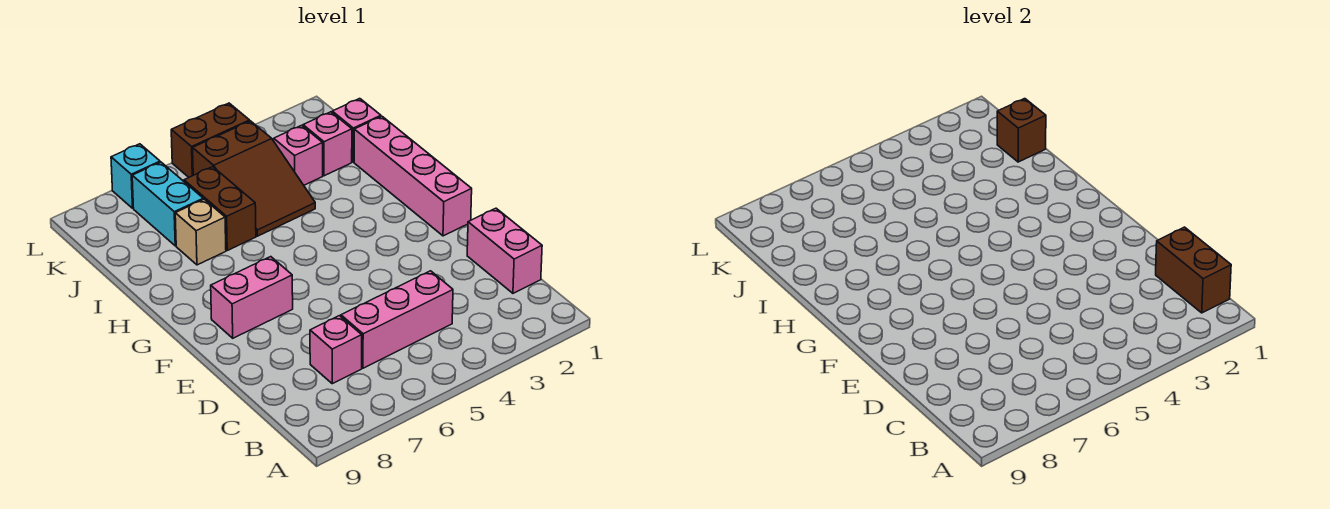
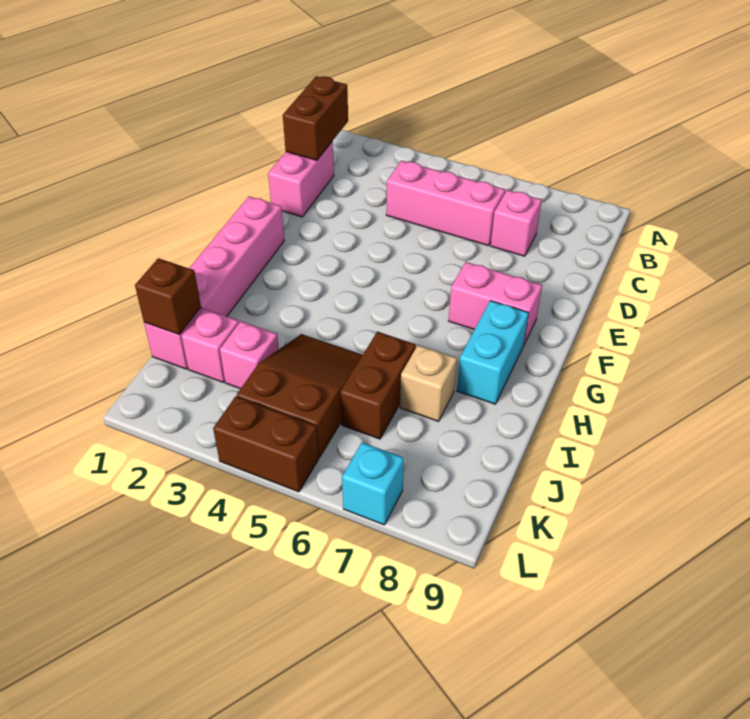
cyan 1x2 brick [132,162,203,246] -> cyan 1x2 brick moved to [457,301,529,404]

